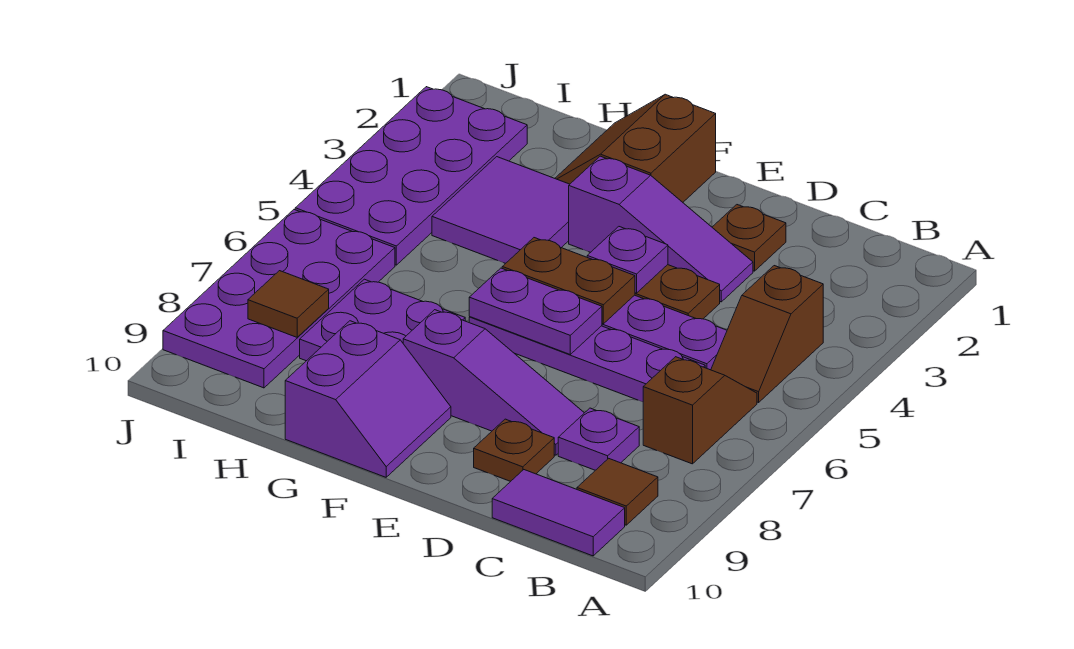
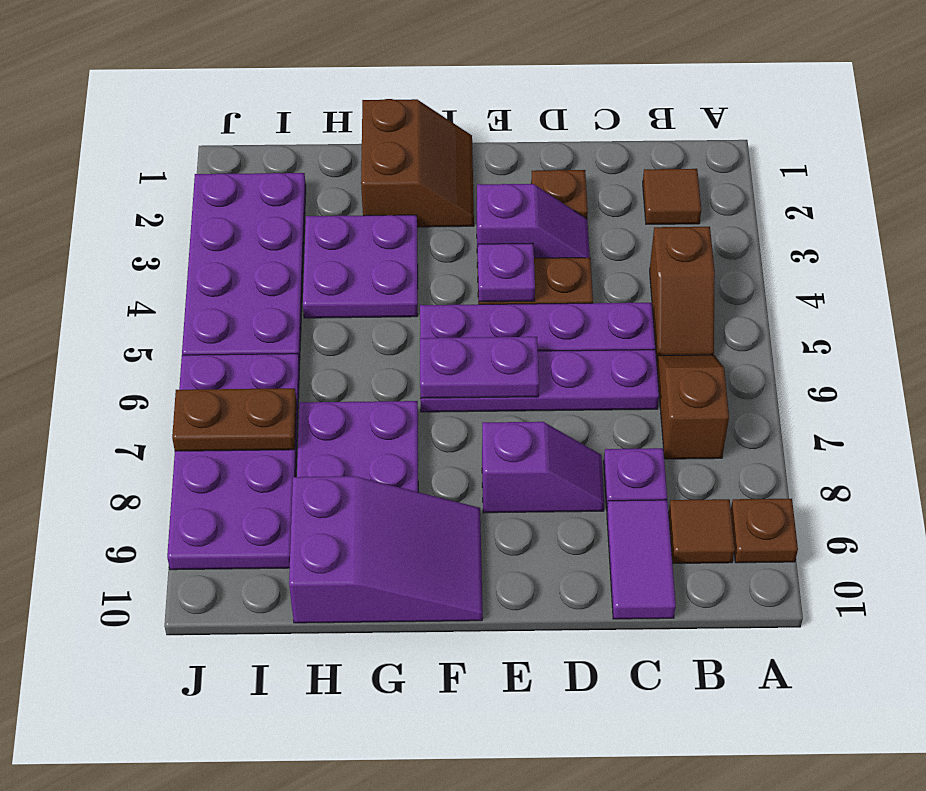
purple 1x2 tile [492,470,625,556] -> purple 1x2 tile turned to [607,500,676,619]
purple 1x3 slope [569,156,753,302] -> purple 1x2 slope [477,184,590,267]
purple 1x3 slope [403,310,584,455] -> purple 1x2 slope [482,422,604,513]
brown 1x1 plate [474,419,554,481] -> brown 1x1 plate moved to [731,499,798,563]
brown 1x2 plate [502,238,635,324] -> brown 1x2 plate moved to [172,388,296,451]
brown 2x2 slope [555,94,716,202] -> brown 2x2 slope turned to [361,99,474,227]
purple 2x2 slope [285,321,451,477] -> purple 2x3 slope [289,476,483,623]
purple 2x2 tile [432,157,570,263] -> purple 2x2 plate [303,215,418,318]
brown 1x1 tile [248,271,329,337] -> brown 1x1 tile moved to [643,169,701,224]

